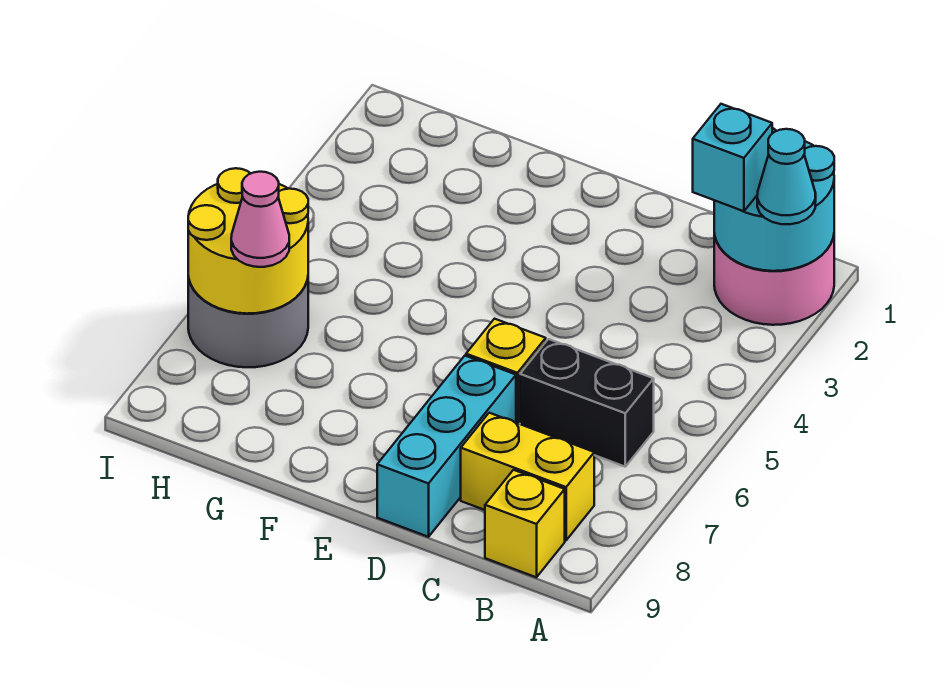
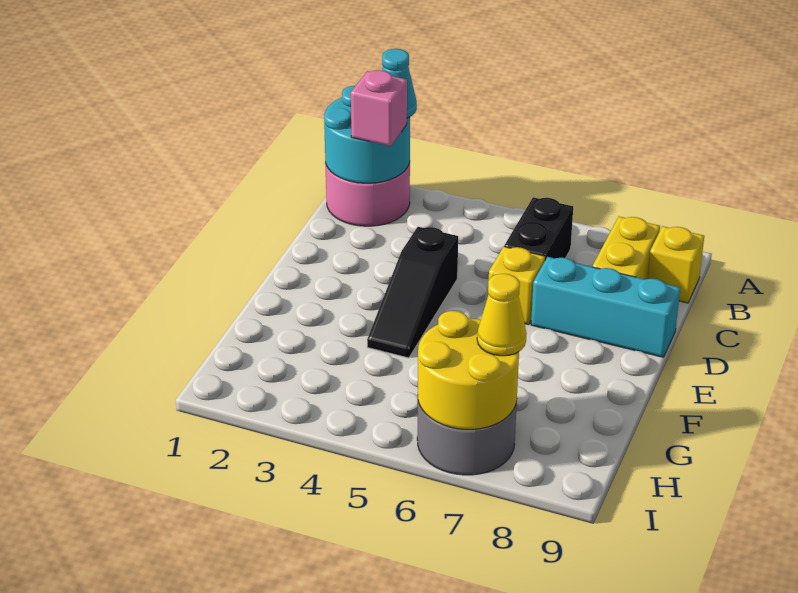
cyan 1x1 brick [693,104,772,211] -> pink 1x1 brick [351,70,407,146]
none -> black 1x3 slope [367,227,458,358]
pink 1x1 cone [231,172,289,267] -> yellow 1x1 cone [477,274,527,356]

